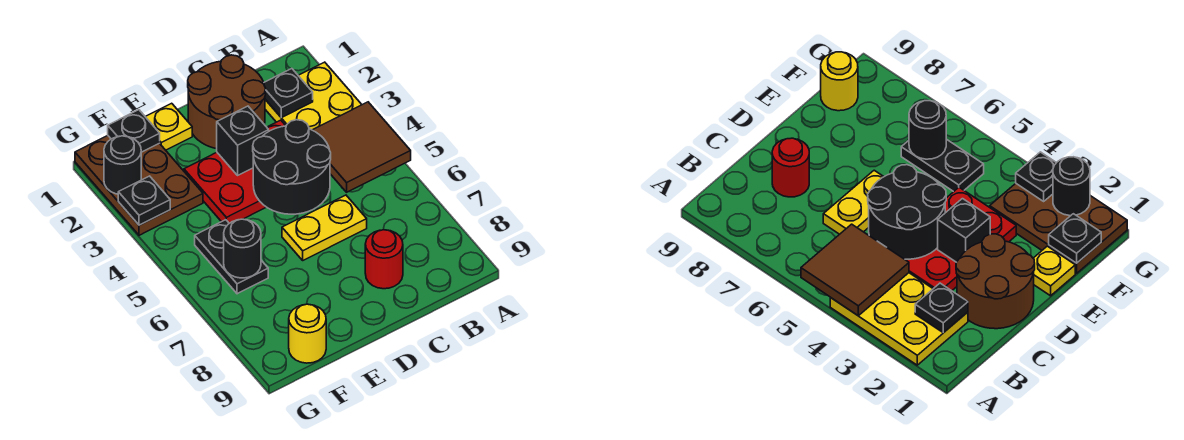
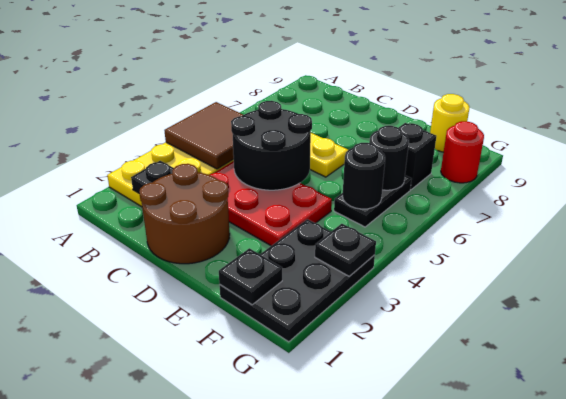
red 1x1 round brick [365,230,403,289] -> red 1x1 round brick moved to [441,121,484,183]
black 1x1 brick [217,106,269,175] -> black 1x1 brick moved to [399,123,436,190]
yellow 1x1 plate [145,103,192,150] -> none
brown 2x3 plate [75,136,203,235] -> black 2x3 plate [219,219,375,342]
black 1x1 round brick [104,136,141,194] -> black 1x1 round brick moved to [343,143,385,209]

